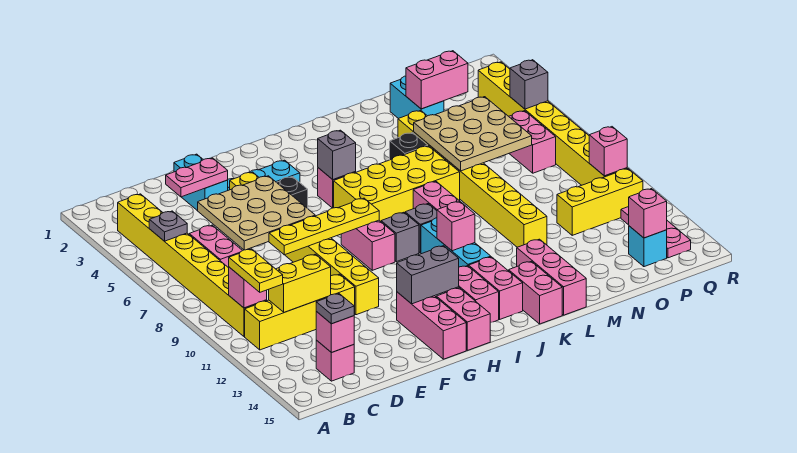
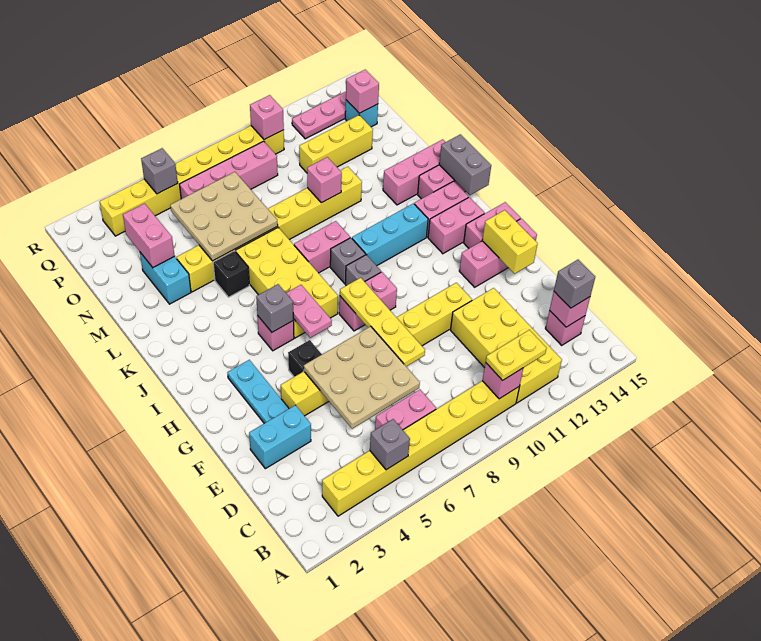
grey 1x1 plate [149,211,187,241] -> grey 1x1 brick [370,419,410,470]
yellow 1x4 brick [245,274,355,350] -> yellow 2x4 brick [451,288,562,403]
yellow 1x2 brick [269,254,331,312] -> yellow 1x2 brick moved to [482,210,538,274]
grey 1x1 plate [316,294,354,324] -> grey 1x1 brick [554,260,595,308]
pink 1x2 plate [166,158,228,197] -> pink 1x2 plate moved to [286,285,332,338]
grey 1x2 brick [397,246,459,304] -> grey 1x2 brick moved to [439,134,491,195]
pink 1x1 brick [437,201,475,251] -> pink 1x1 brick moved to [307,157,342,203]
cyan 1x2 brick [390,76,444,119] -> cyan 1x2 brick turned to [140,253,191,304]
yellow 1x3 brick [557,169,643,235] -> yellow 1x3 brick turned to [299,115,373,173]
pink 1x2 brick [509,111,556,173] -> pink 1x4 brick [180,141,278,199]

